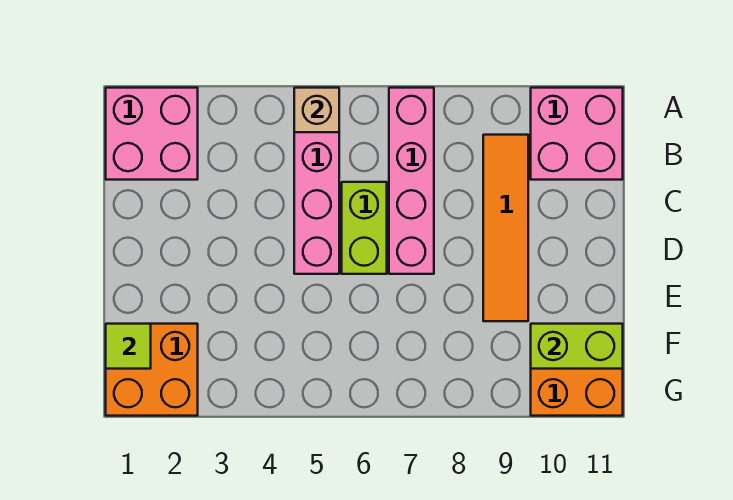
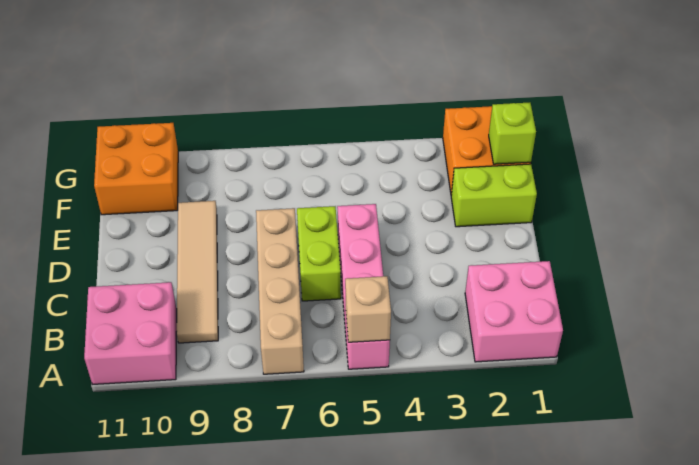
pink 1x4 brick [389,88,434,274] -> tan 1x4 brick [256,208,304,374]
orange 1x4 tile [483,135,528,321] -> tan 1x4 tile [177,201,218,343]
lime 1x1 tile [106,324,151,369] -> lime 1x1 brick [489,102,536,164]
lime 1x2 brick [531,324,623,369] -> lime 1x2 brick moved to [451,164,537,227]

